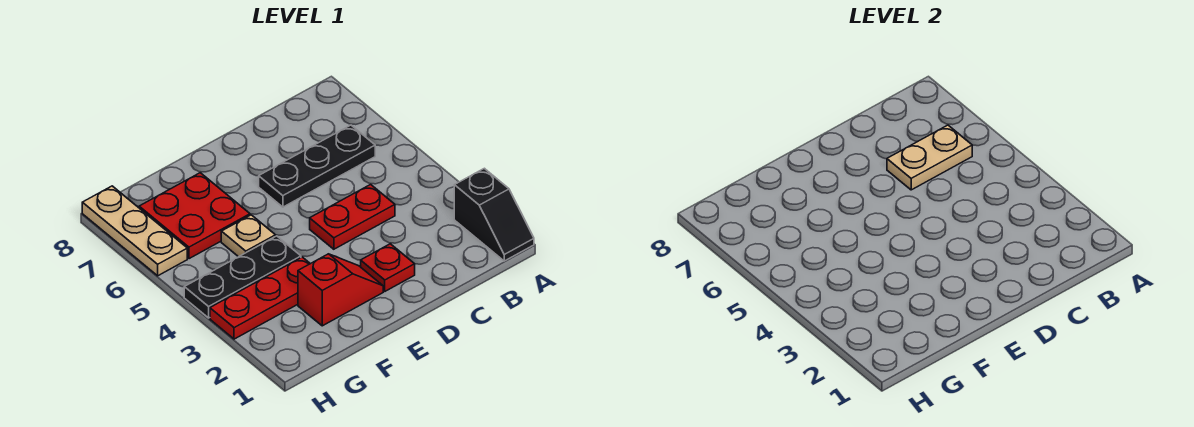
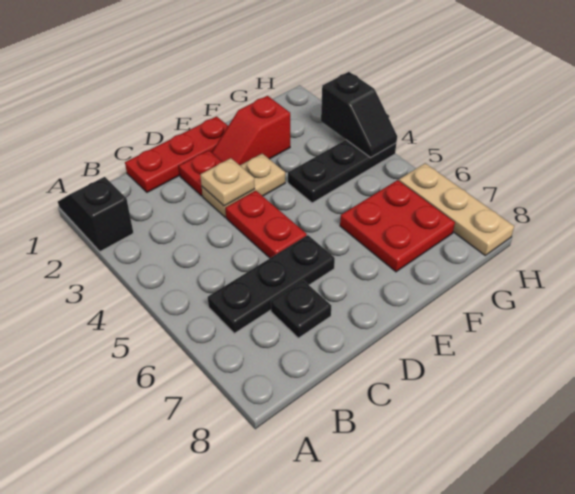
tan 1x2 plate [887,125,972,190] -> tan 1x2 plate moved to [202,154,285,217]
red 1x2 plate [310,184,395,249] -> red 1x2 plate turned to [226,191,307,258]
none -> black 1x1 plate [271,280,331,338]
red 1x3 plate [210,257,310,339] -> red 1x3 plate moved to [125,117,228,192]
tan 1x1 plate [221,215,276,257] -> tan 1x1 plate moved to [200,158,255,206]
none -> black 1x2 slope [321,72,397,157]

